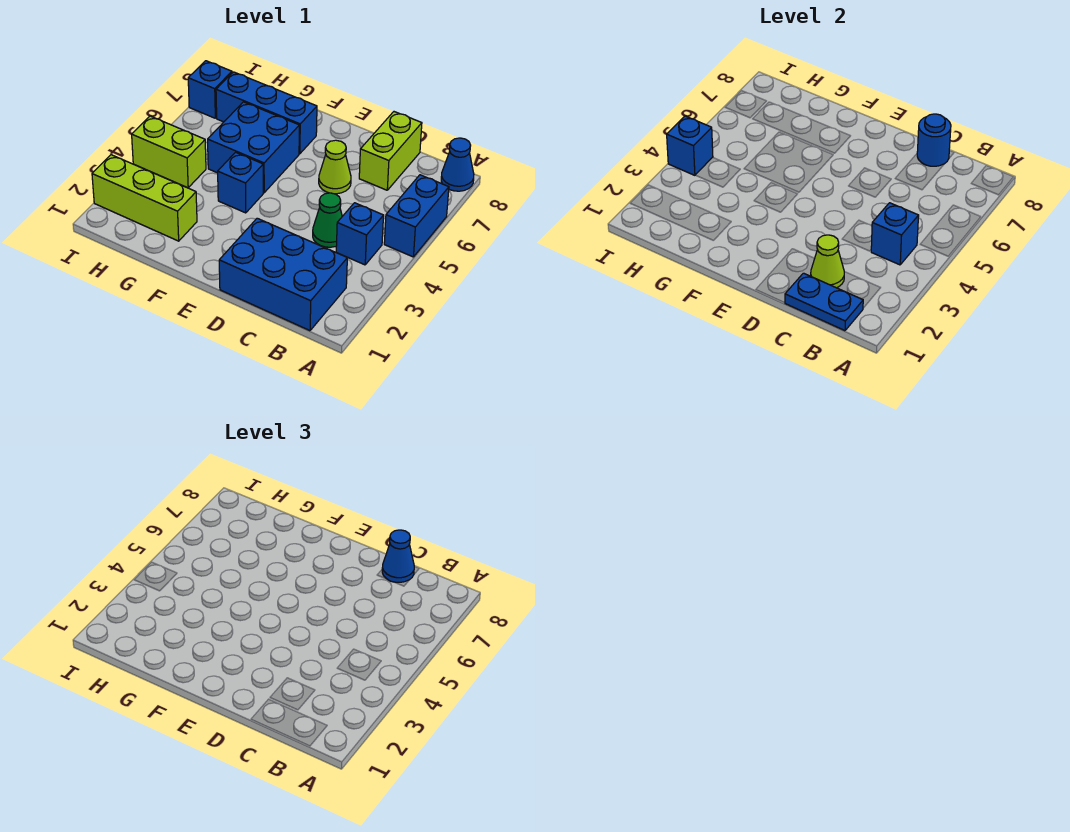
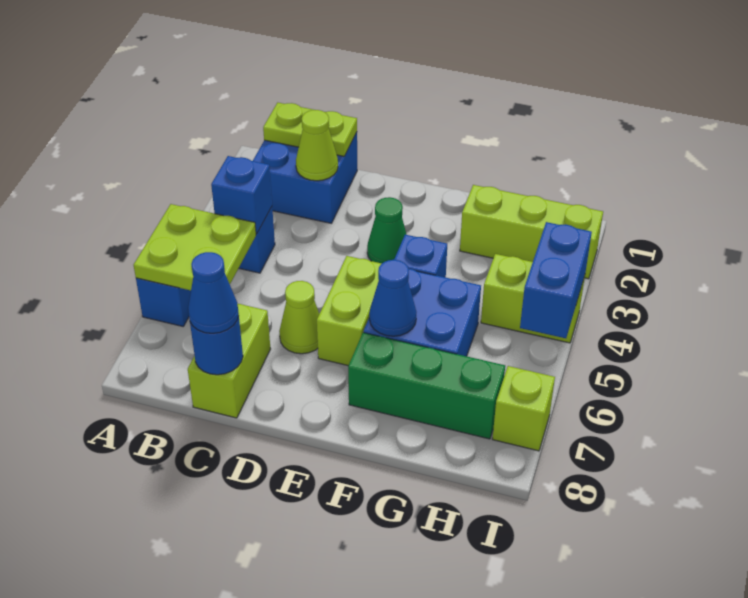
none -> lime 2x2 plate [134,204,256,290]
blue 1x1 cone [441,138,474,191] -> blue 1x1 cone moved to [369,260,416,336]
blue 2x3 brick [219,218,347,331] -> blue 2x2 brick [253,132,357,223]
blue 1x2 plate [785,273,863,331] -> lime 1x2 plate [263,103,357,156]
green 1x1 cone [313,193,342,247] -> green 1x1 cone moved to [367,197,406,264]
none -> lime 1x2 brick [317,256,381,366]
blue 1x3 brick [216,72,317,154] -> green 1x3 brick [348,333,505,439]
blue 1x1 brick [667,116,713,175] -> blue 1x2 brick [520,222,592,338]
blue 1x1 brick [188,61,232,118] -> lime 1x1 brick [492,366,555,451]

